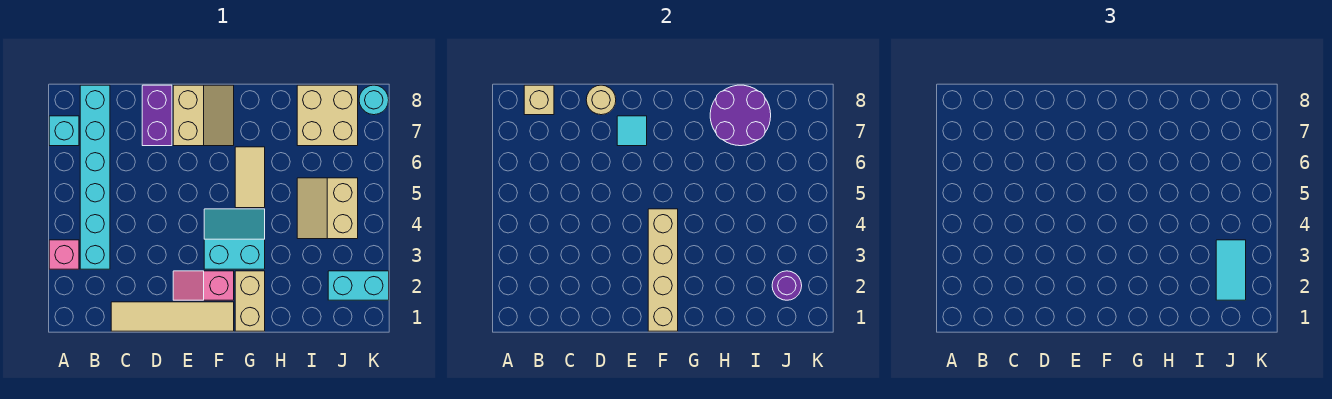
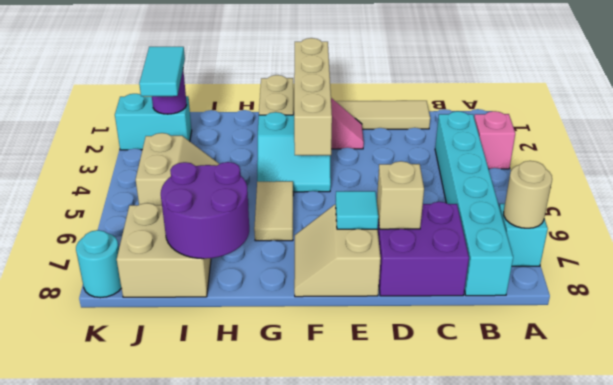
tan 1x1 brick [524,85,554,115] -> tan 1x1 brick moved to [377,161,424,229]
purple 1x2 brick [142,85,172,146] -> purple 2x2 brick [378,202,469,296]
tan 1x1 round brick [586,85,616,115] -> tan 1x1 round brick moved to [504,161,552,228]

